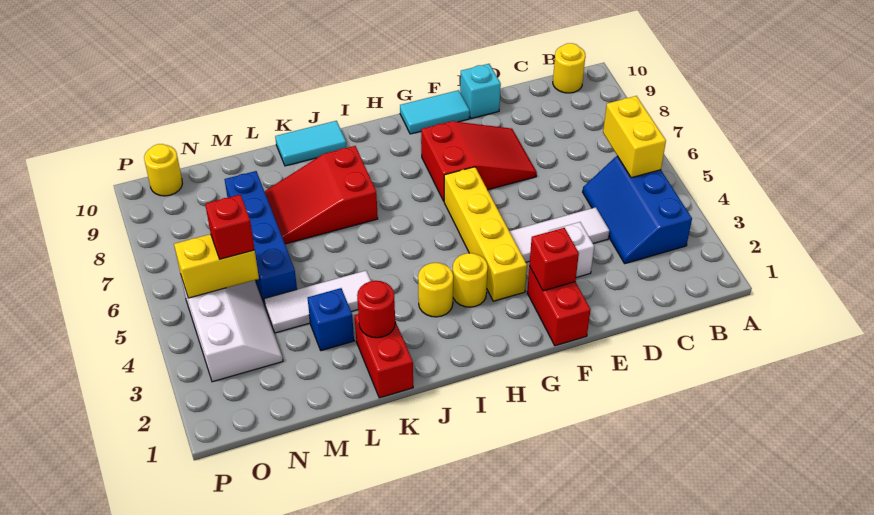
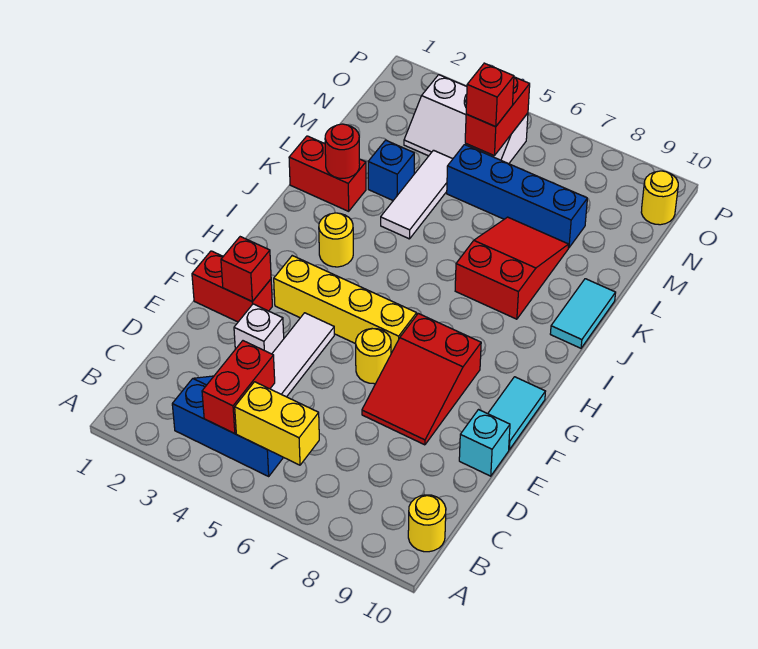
none -> red 1x2 brick [202,341,275,434]
yellow 1x1 round brick [453,253,488,307] -> yellow 1x1 round brick moved to [356,329,391,384]
yellow 1x2 brick [174,234,259,298] -> red 1x2 brick [465,77,530,155]

